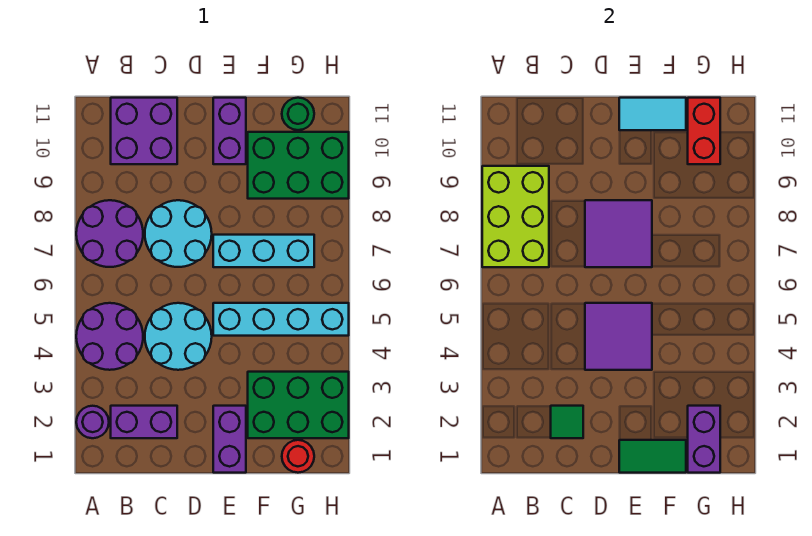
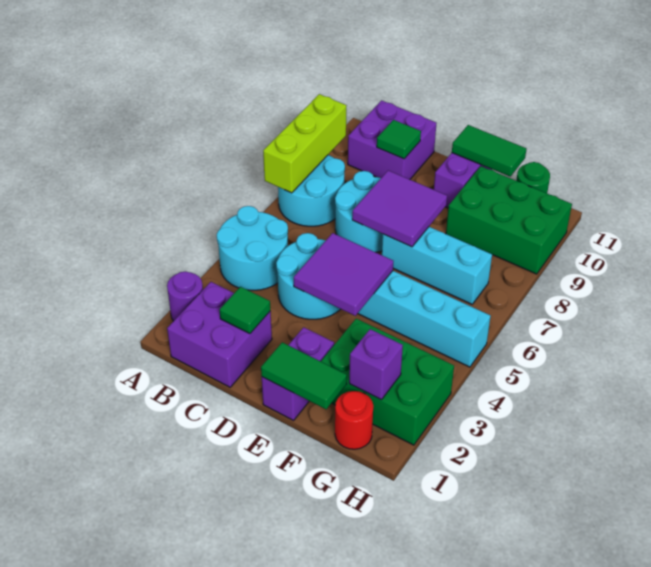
purple 2x2 round brick [76,303,143,370] -> cyan 2x2 round brick [217,206,288,290]
purple 2x2 round brick [76,200,143,267] -> cyan 2x2 round brick [278,155,345,226]
lime 2x3 brick [482,166,549,267] -> lime 1x3 brick [263,94,346,193]
purple 1x2 brick [111,406,177,438] -> purple 2x2 brick [167,282,272,387]
none -> green 1x1 tile [377,120,421,159]
cyan 1x2 tile [619,98,686,130] -> green 1x2 tile [452,125,526,176]
purple 1x2 brick [688,406,720,473] -> purple 1x1 brick [349,329,403,400]
red 1x2 brick [688,98,720,164] -> none

